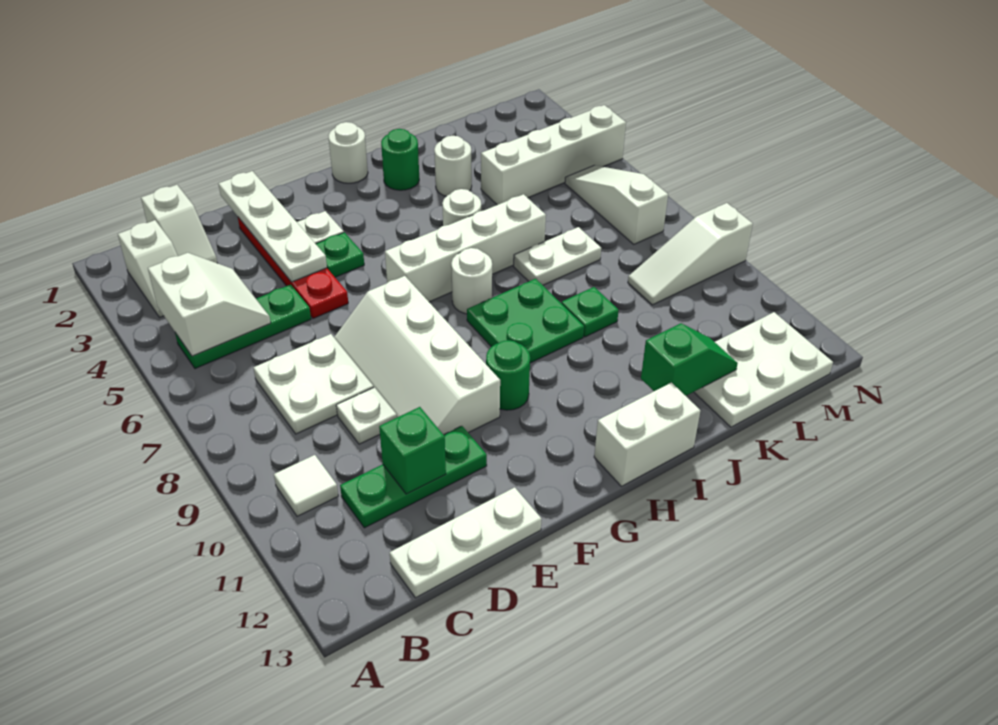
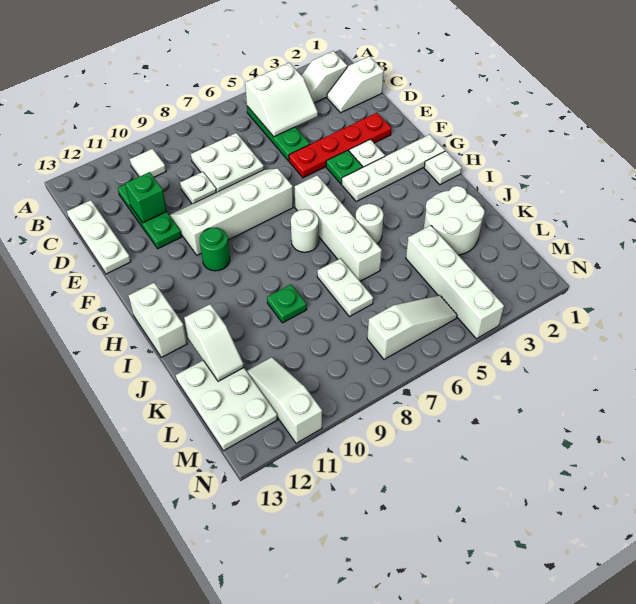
white 1x4 plate [218,171,327,282] -> white 1x4 plate moved to [341,134,445,201]
white 1x1 round brick [328,122,368,183] -> white 1x1 plate [424,151,462,185]
green 2x2 plate [467,279,584,363] -> none
green 1x1 round brick [381,129,419,190] -> none
white 1x1 round brick [434,136,472,196] -> white 2x2 round brick [424,186,485,255]
green 1x2 slope [641,323,738,396] -> white 1x2 slope [184,304,244,381]
white 1x3 slope [628,203,753,305] -> white 1x3 slope moved to [247,357,322,443]

